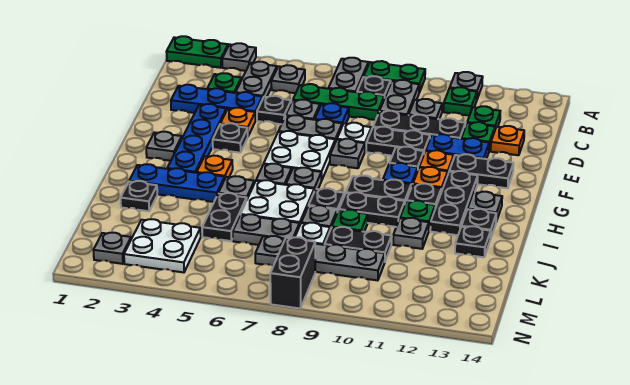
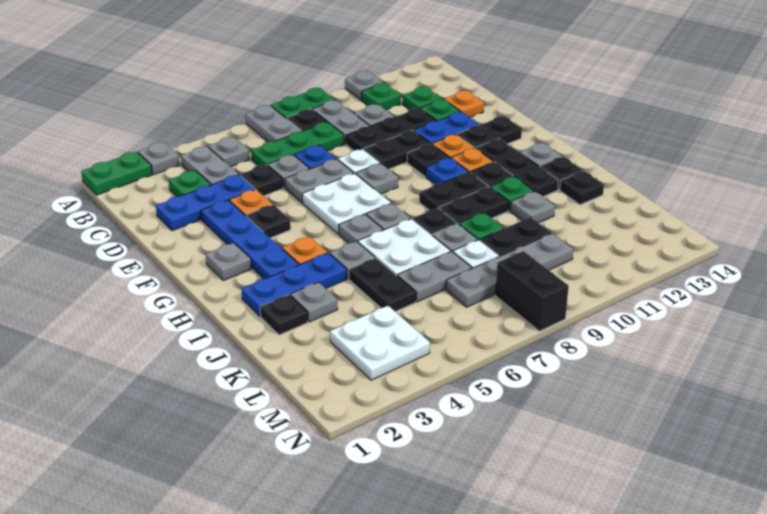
grey 1x1 plate [94,233,131,264] -> grey 1x1 plate moved to [290,282,338,322]

